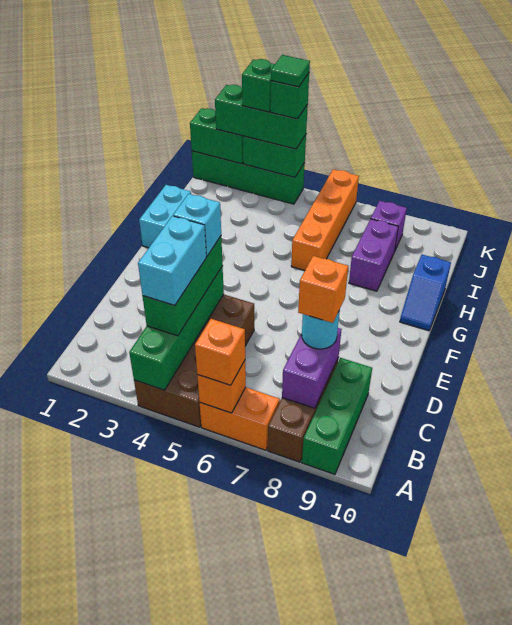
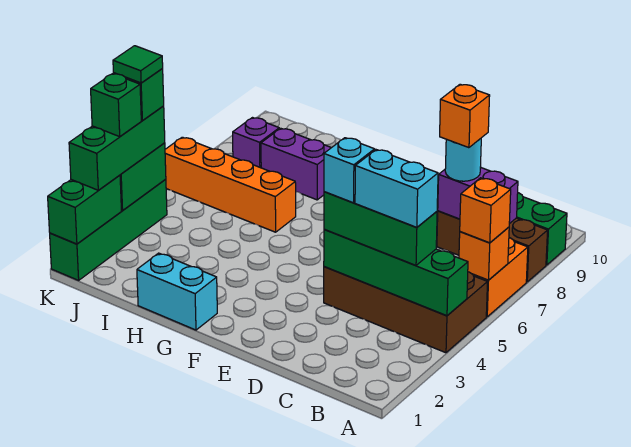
blue 1x2 slope [400,255,451,331] -> none

